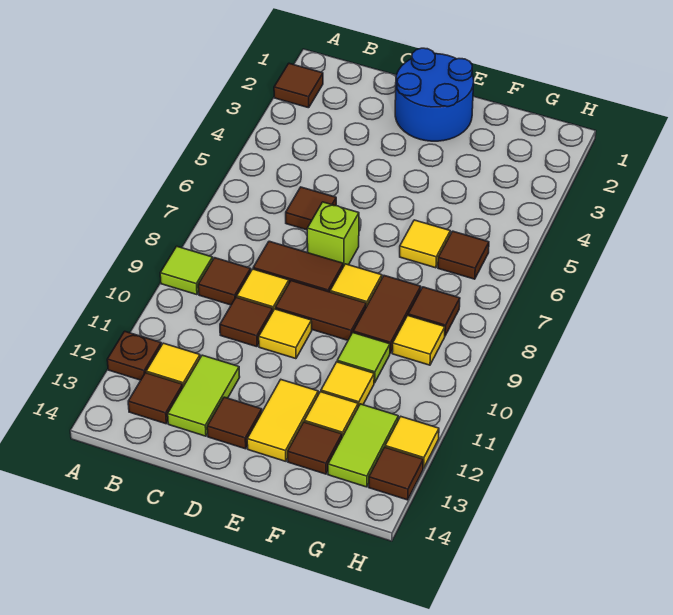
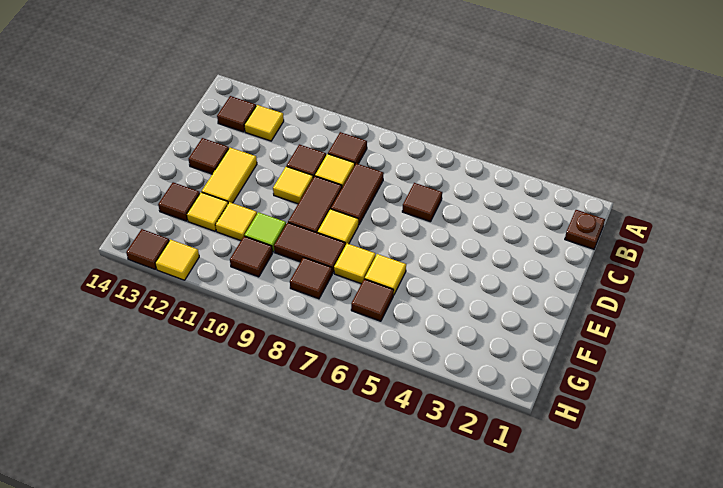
brown 1x1 tile [274,63,323,108] -> brown 1x1 tile moved to [230,236,273,277]
lime 1x1 tile [160,246,213,295] -> none
brown 1x1 plate [107,331,161,380] -> brown 1x1 plate moved to [565,210,605,249]
lime 1x2 tile [168,355,240,436] -> none
blue 2x2 round brick [395,48,474,141] -> none
lime 1x1 brick [307,202,359,267] -> none
yellow 1x2 tile [247,380,318,461] -> yellow 1x2 tile turned to [202,148,257,203]
yellow 1x1 tile [392,316,445,365] -> yellow 1x1 tile moved to [334,243,376,284]
lime 1x2 tile [328,404,398,487] -> none

